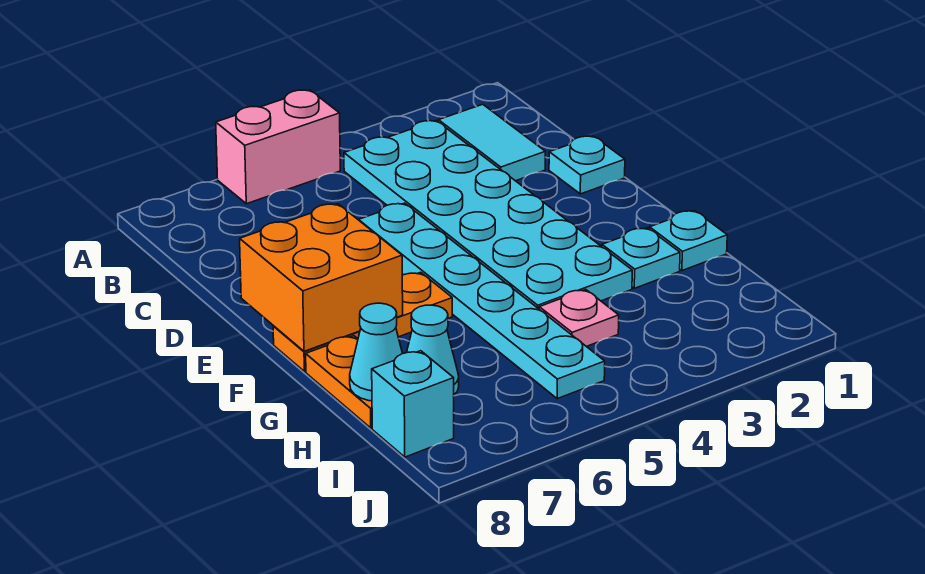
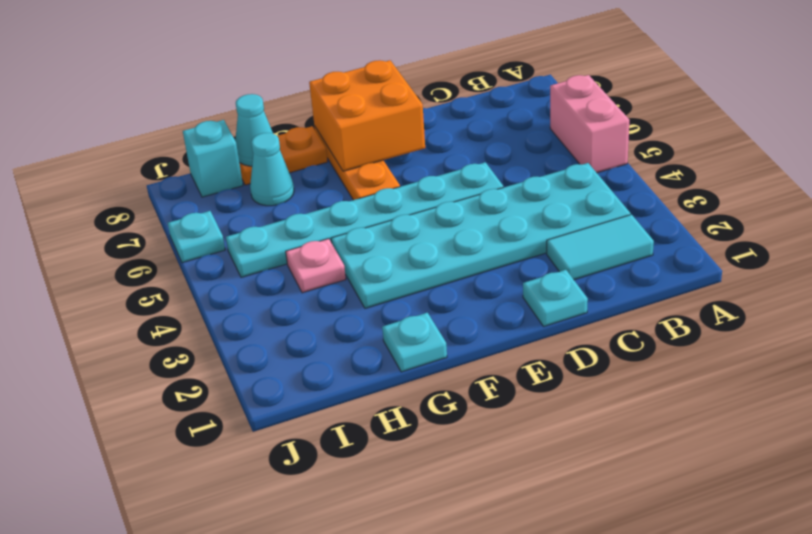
cyan 1x1 plate [602,228,680,288] -> cyan 1x1 plate moved to [168,211,225,263]

